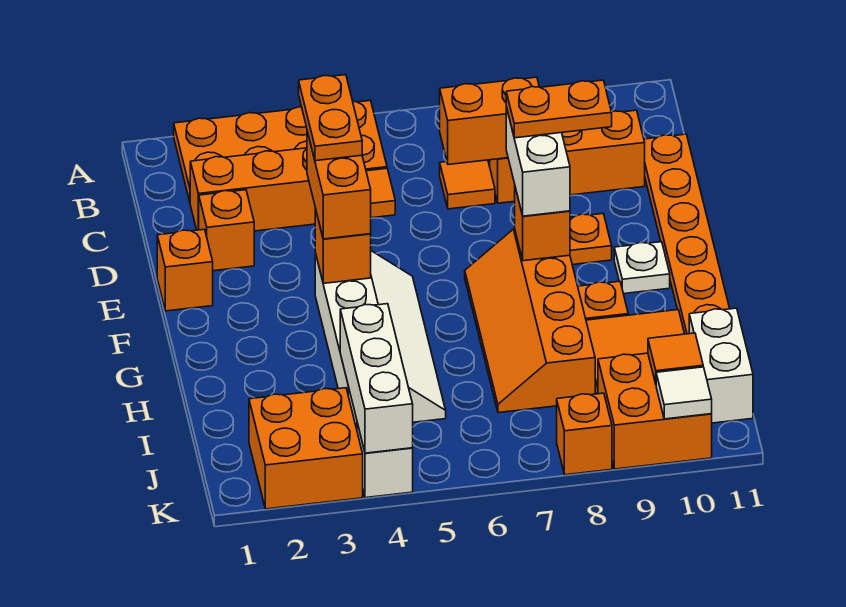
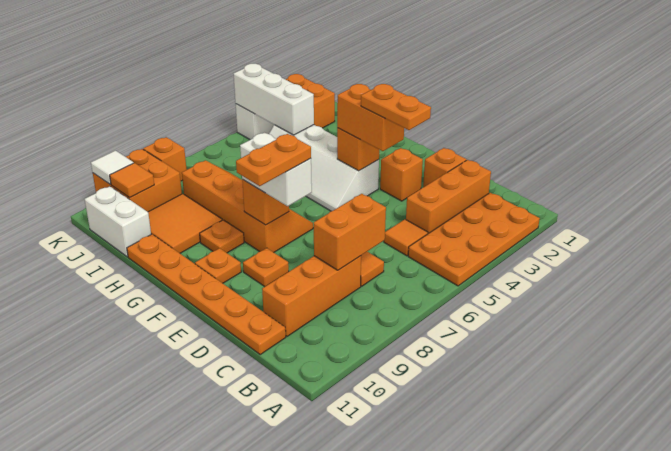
orange 1x1 brick [157,229,213,311] -> orange 1x1 brick moved to [380,148,423,201]
white 1x1 plate [614,242,670,294] -> orange 1x1 plate [195,248,241,283]

